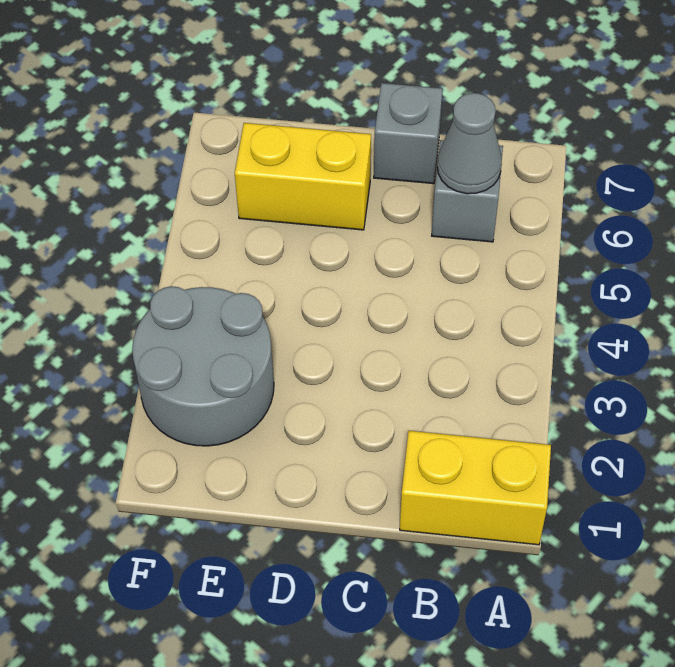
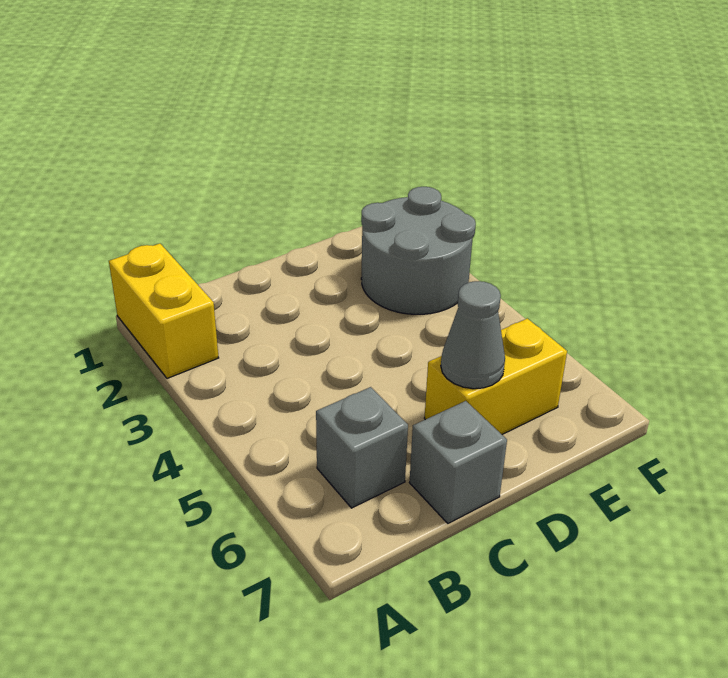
yellow 1x2 brick [400,431,551,545] -> yellow 1x2 brick turned to [109,243,219,378]
grey 1x1 cone [437,93,502,194] -> grey 1x1 cone moved to [441,281,505,389]

